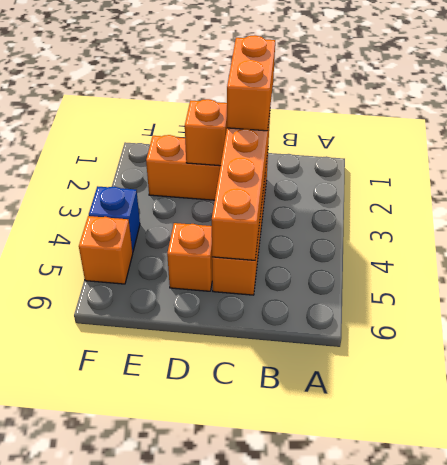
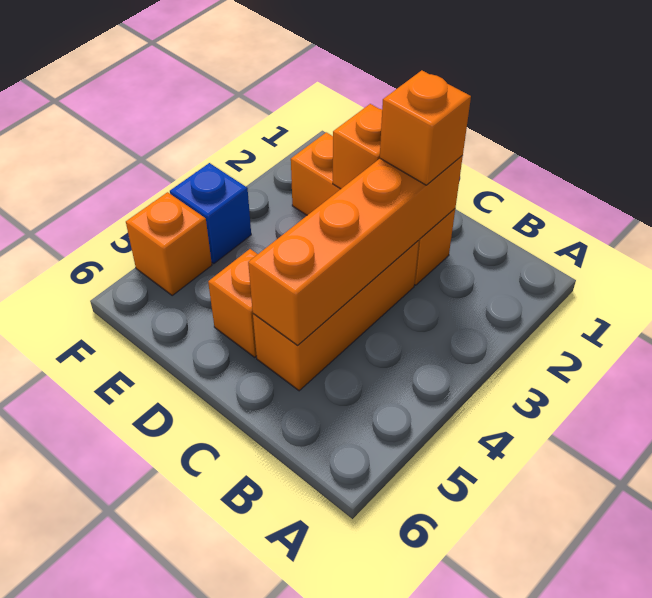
orange 1x2 brick [227,35,275,131] -> orange 1x1 brick [380,70,471,185]

